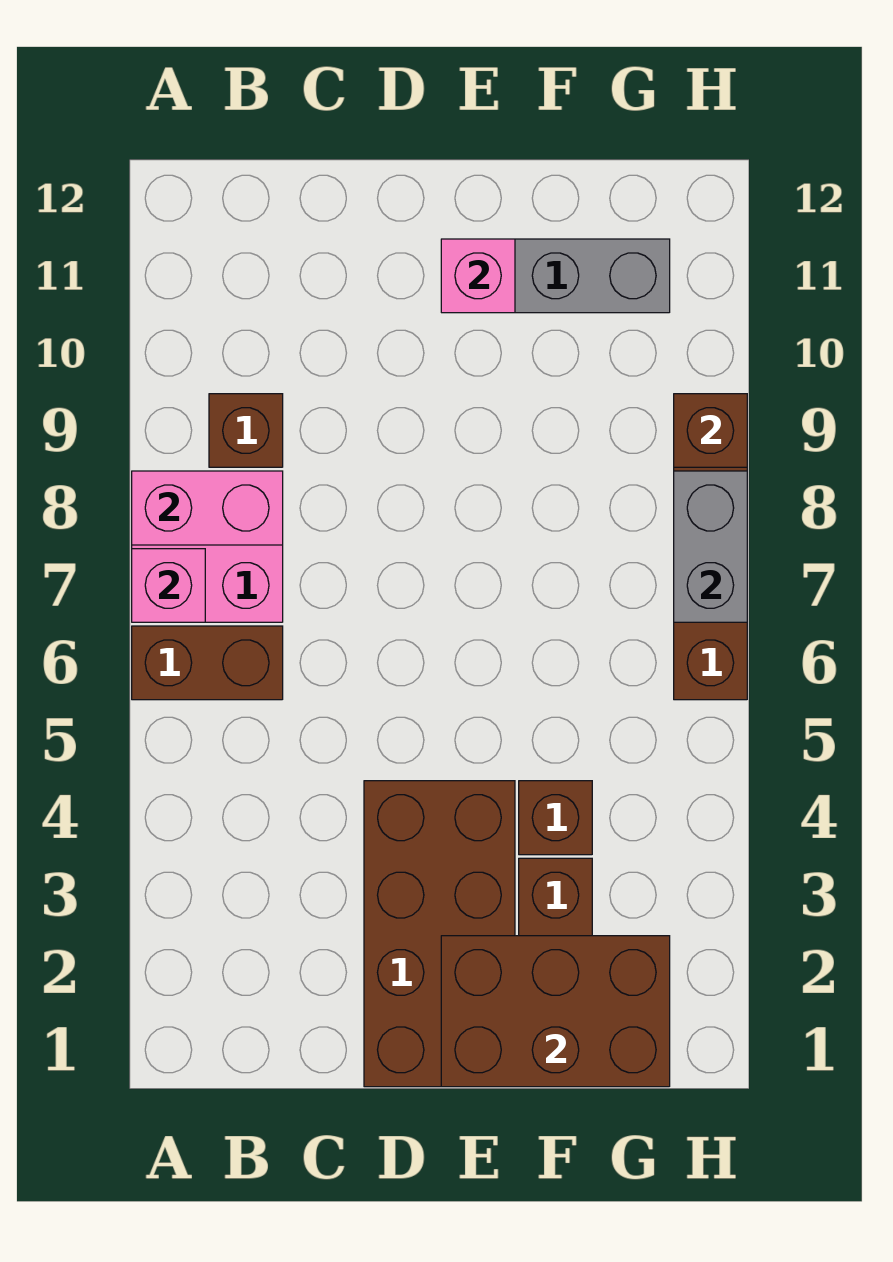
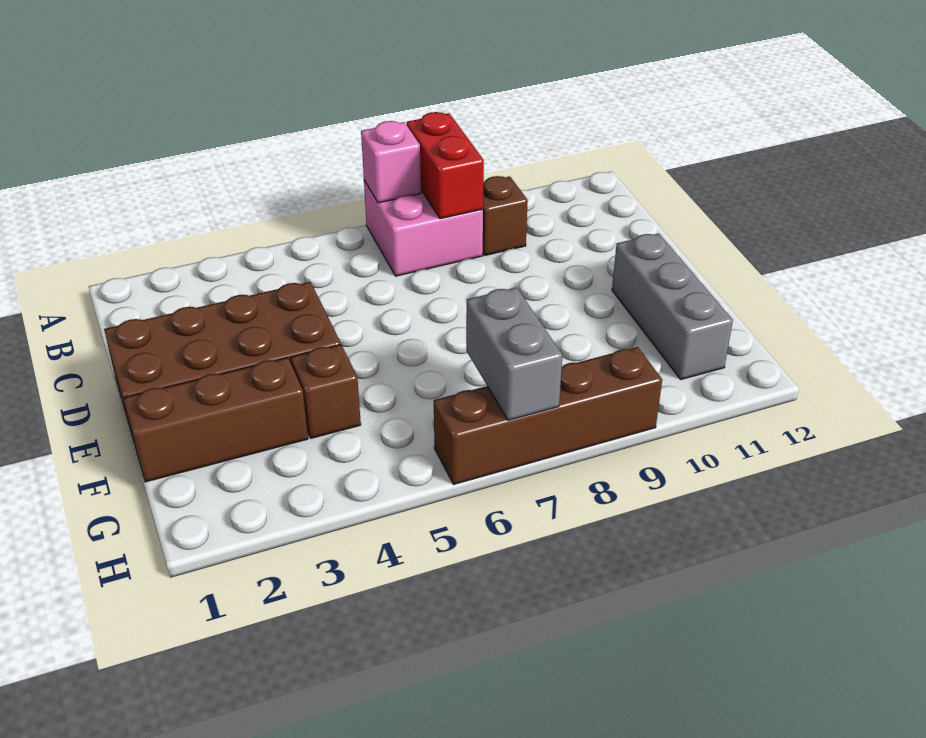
brown 1x2 brick [132,626,283,700] -> none
pink 1x2 brick [132,471,283,545] -> red 1x2 brick [407,112,484,219]
brown 2x3 brick [441,936,670,1087] -> none
pink 1x1 brick [441,239,515,313] -> none
grey 1x2 brick [674,471,747,622] -> grey 1x2 brick turned to [466,287,563,420]
brown 1x1 brick [674,394,747,467] -> none

